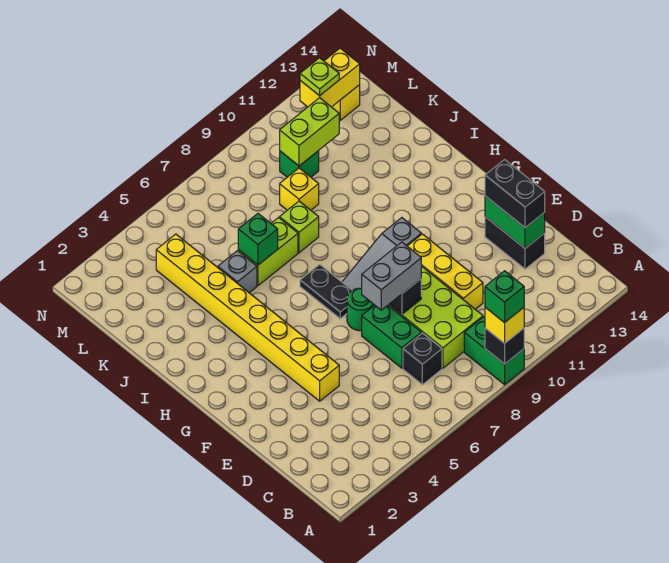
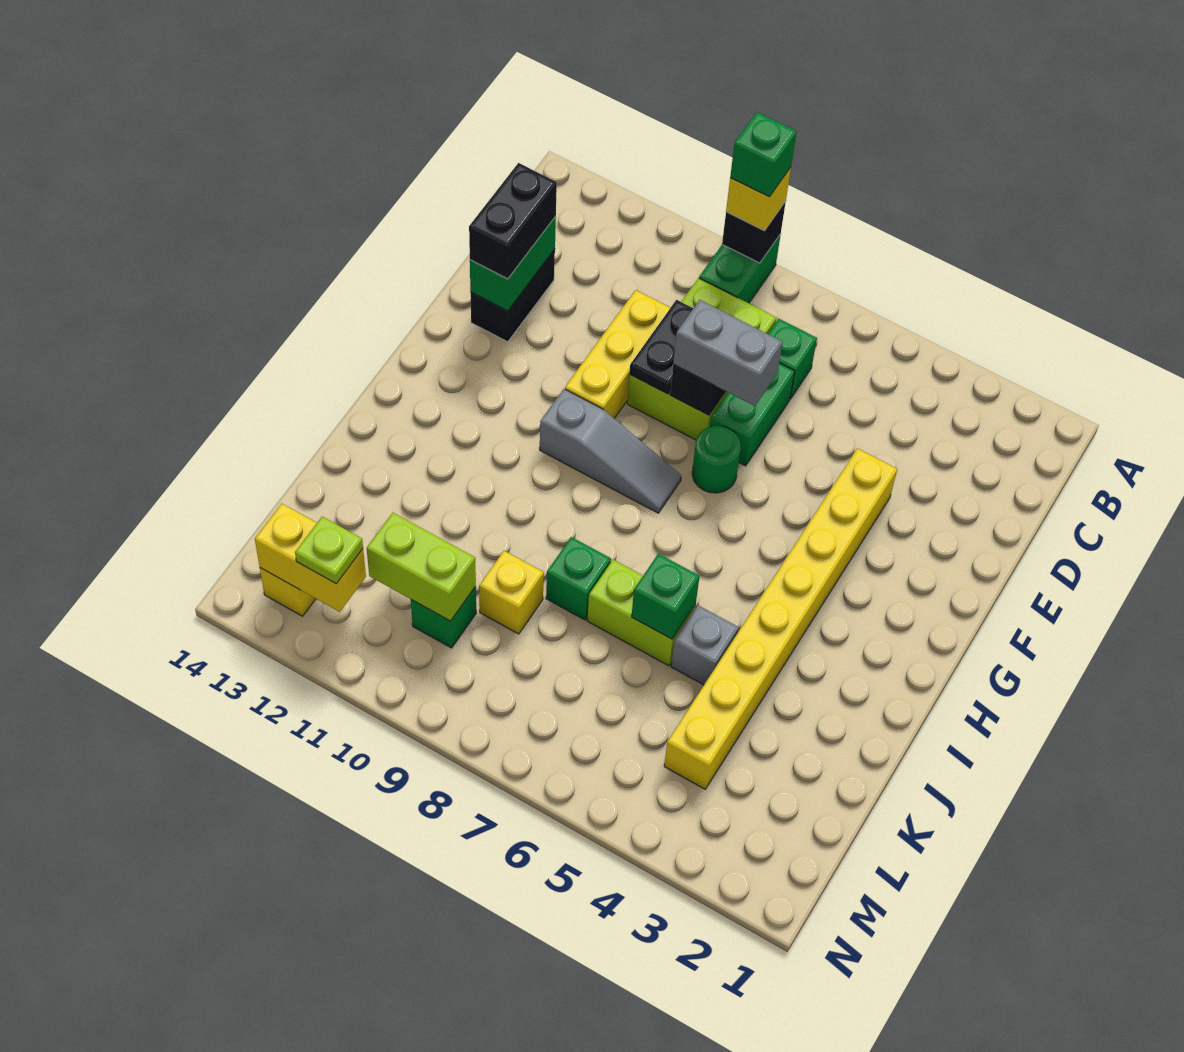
black 1x1 brick [403,333,442,385] -> green 1x1 brick [768,318,817,399]
black 1x2 plate [300,264,352,319] -> black 1x2 plate moved to [630,300,693,394]
lime 1x1 brick [280,201,319,253] -> green 1x1 brick [546,537,611,620]

